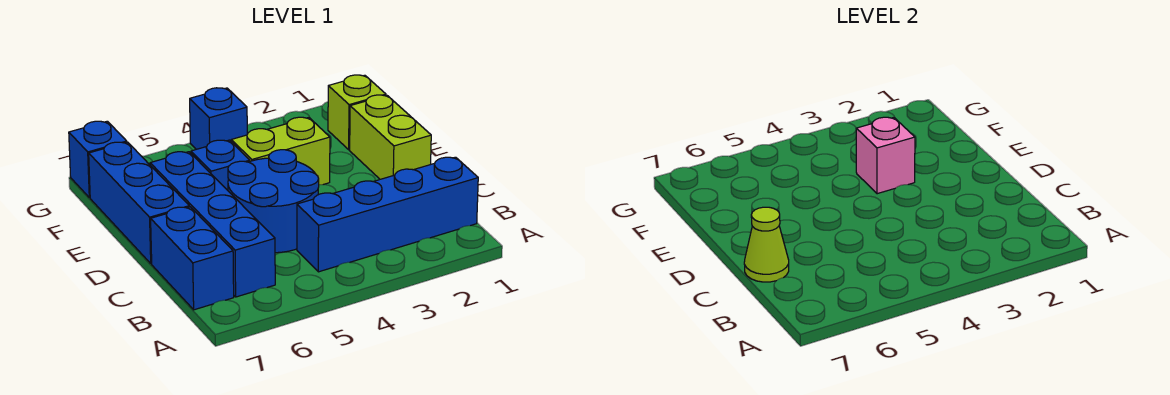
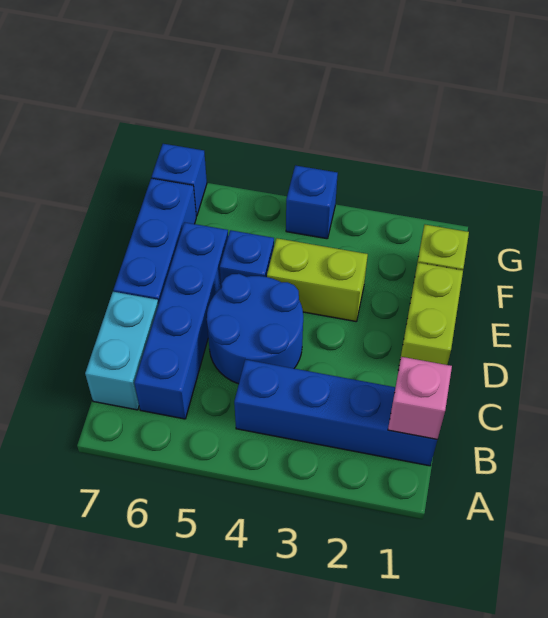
blue 1x2 brick [151,207,234,310] -> cyan 1x2 brick [85,292,159,410]
lime 1x1 cone [744,207,789,282] -> none
pink 1x1 brick [856,117,915,194] -> pink 1x1 brick moved to [388,357,452,439]

